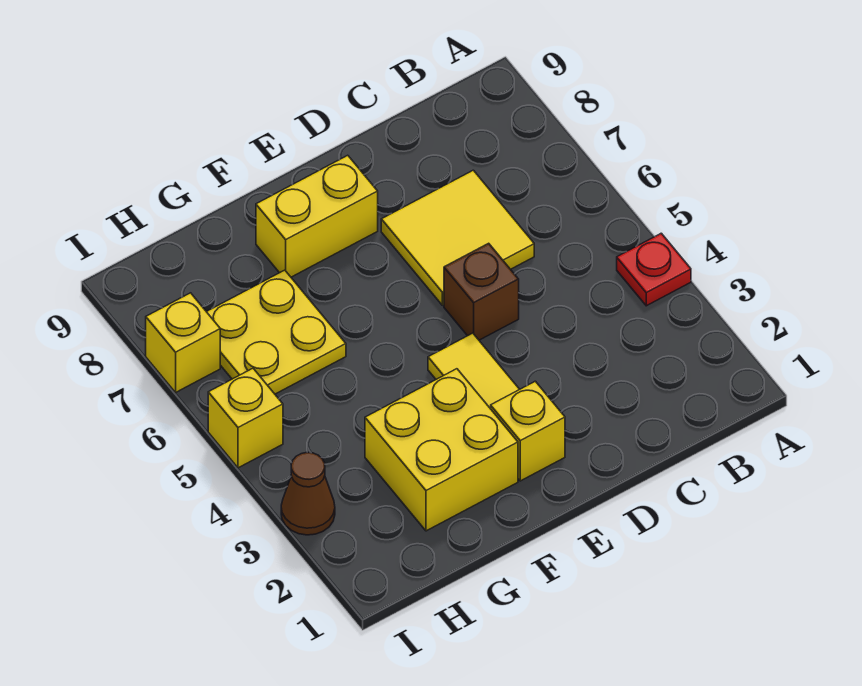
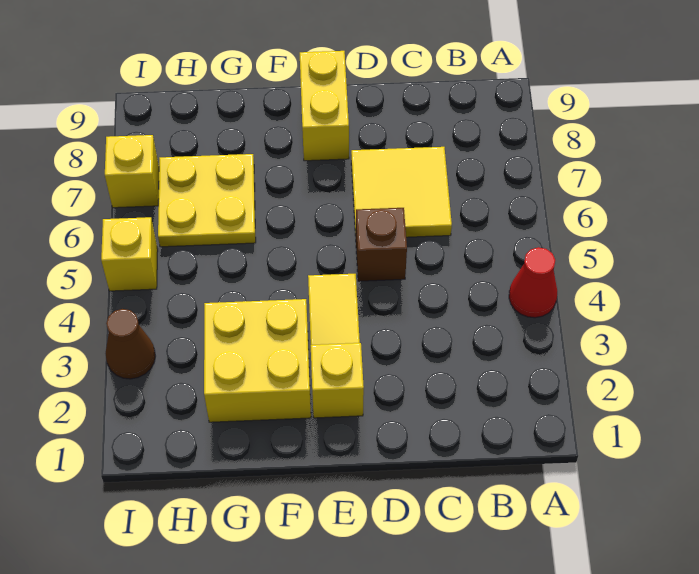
red 1x1 plate [617,233,691,306] -> red 1x1 cone [509,247,557,318]
yellow 1x2 brick [256,155,378,277] -> yellow 1x2 brick turned to [300,51,349,161]

